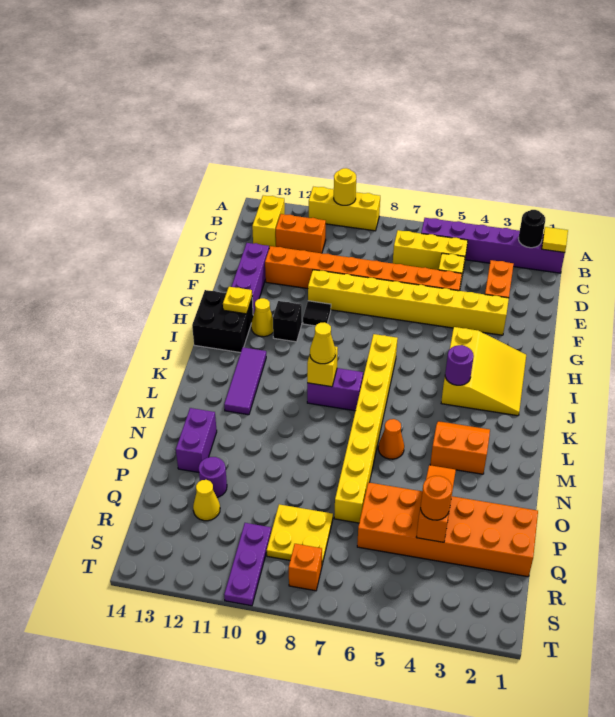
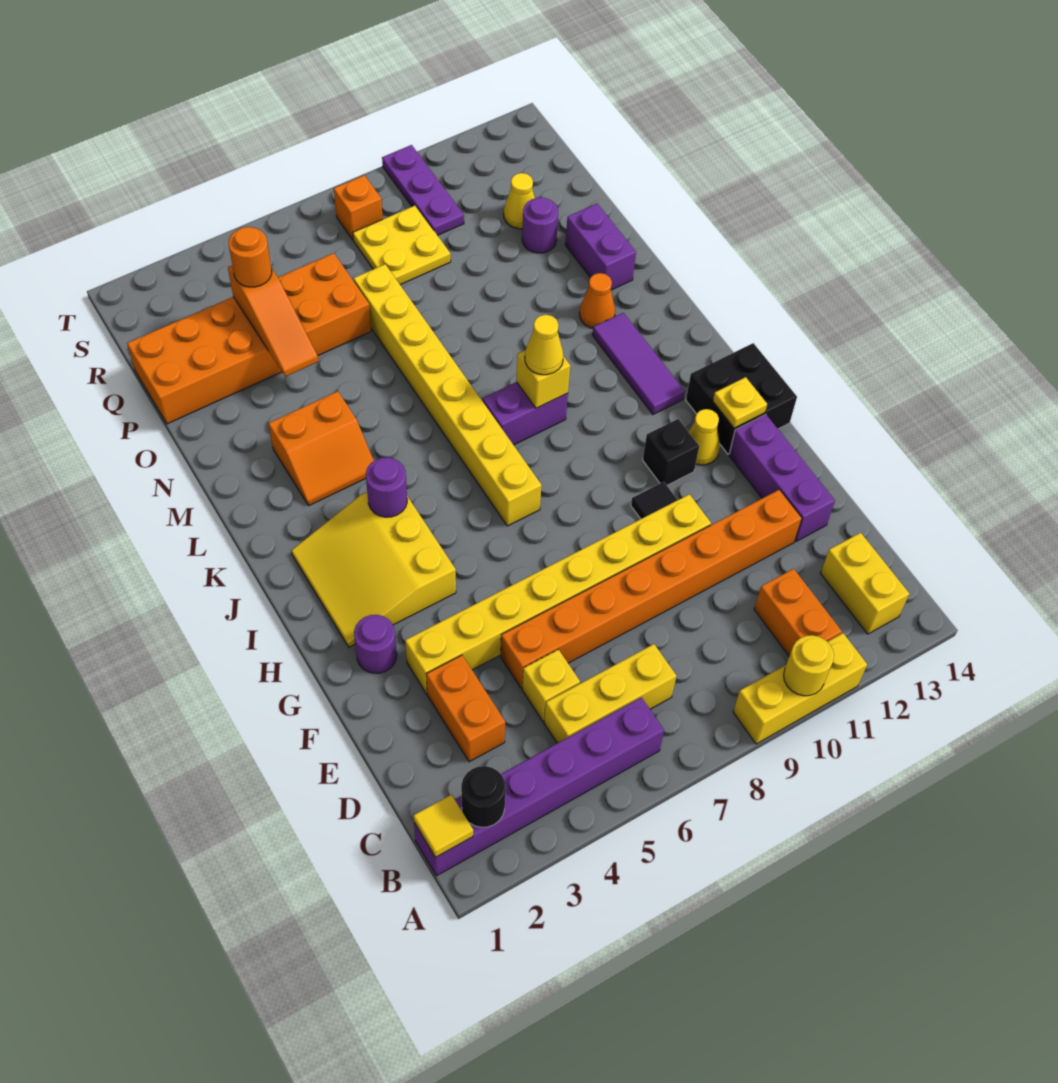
orange 1x2 brick [276,214,326,253] -> orange 1x2 brick turned to [754,569,842,656]
none -> purple 1x1 round brick [354,615,397,673]
orange 1x1 cone [378,419,404,459] -> orange 1x1 cone moved to [579,273,615,328]

